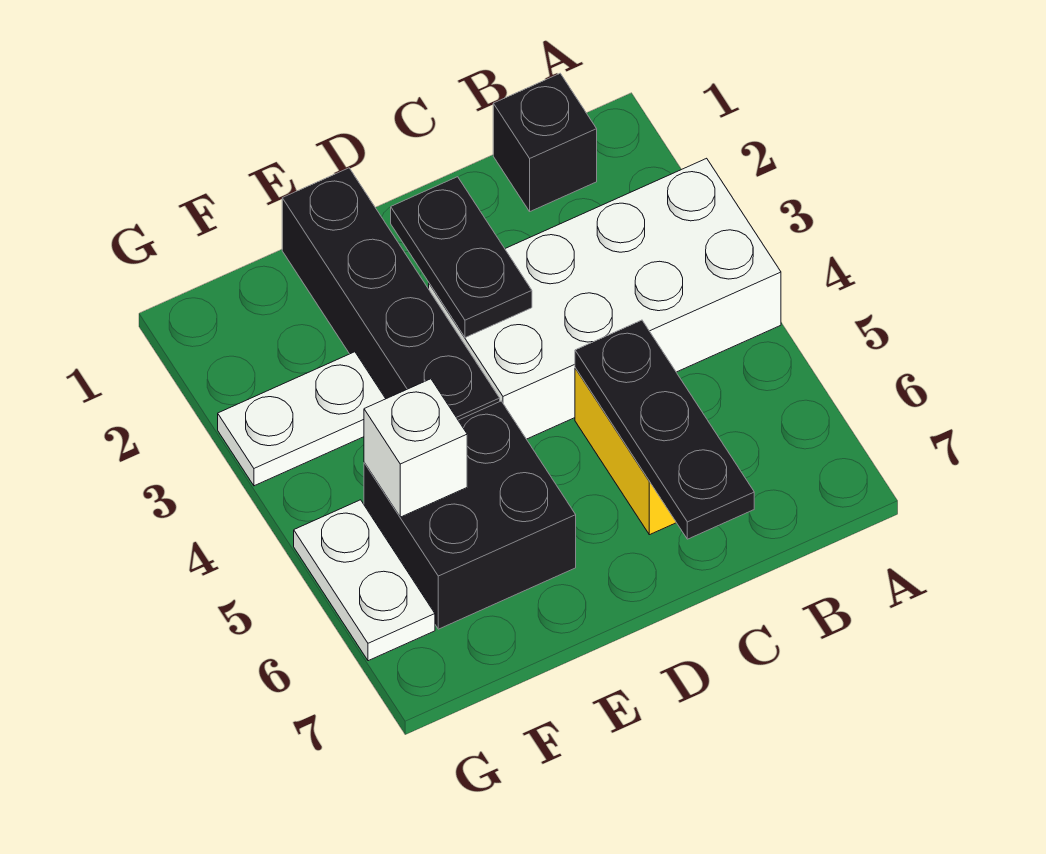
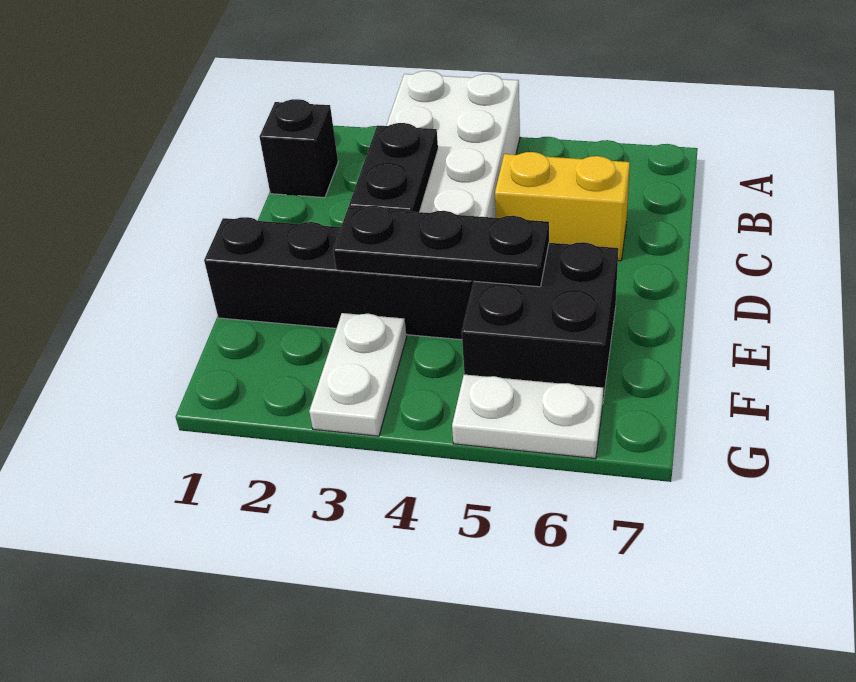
black 1x3 plate [575,320,754,539] -> black 1x3 plate moved to [333,206,549,287]
black 1x2 plate [391,177,532,338] -> black 1x2 plate turned to [349,123,438,212]
white 1x1 brick [364,379,467,517] -> none

